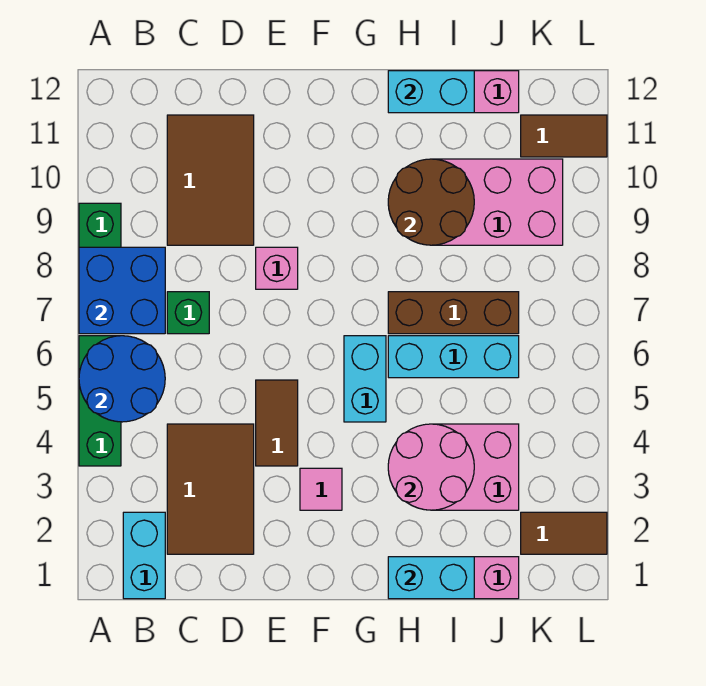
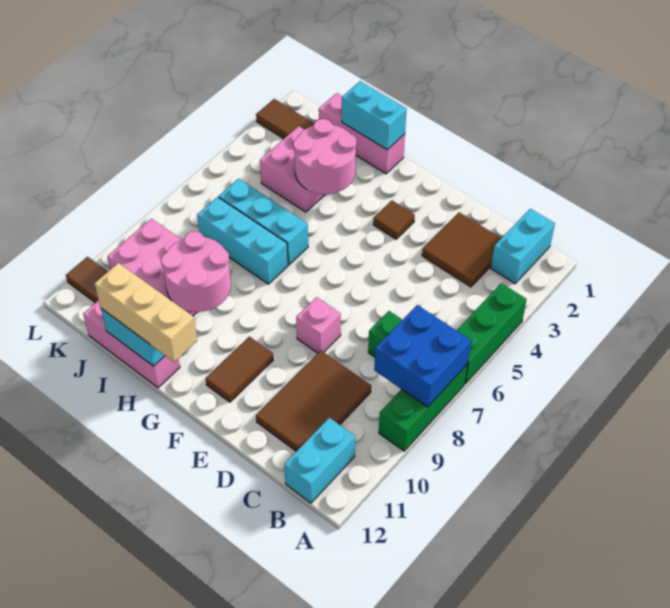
blue 2x2 round brick [79,336,165,422] -> none
brown 2x3 tile [167,424,254,554] -> brown 2x2 tile [422,212,501,287]
brown 1x2 tile [256,380,298,466] -> brown 1x2 tile moved to [206,337,273,402]
pink 1x1 tile [300,468,342,510] -> brown 1x1 tile [373,200,415,239]
cyan 1x2 brick [344,336,386,422] -> cyan 1x2 brick moved to [284,418,355,503]
none -> tan 1x3 brick [95,263,197,362]
brown 1x3 brick [388,292,519,334] -> cyan 1x3 brick [197,197,288,284]
brown 2x2 round brick [388,159,474,245] -> pink 2x2 round brick [161,231,231,312]

